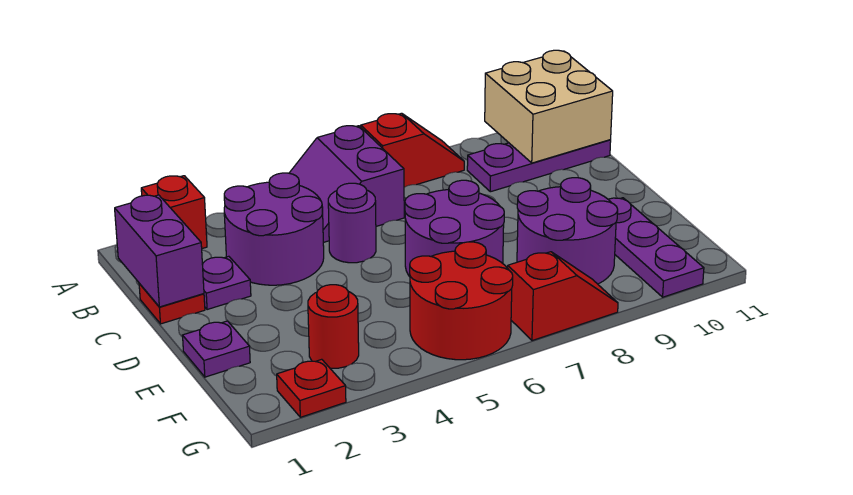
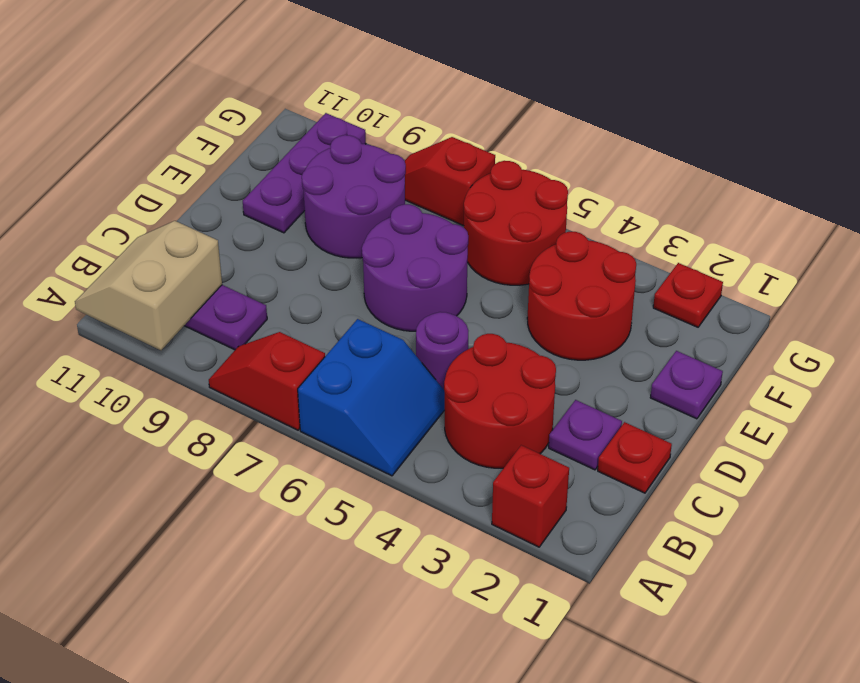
purple 2x2 slope [290,126,404,243] -> blue 2x2 slope [298,319,445,476]
tan 2x2 brick [485,50,613,163] -> tan 2x2 slope [75,221,222,350]
purple 1x2 brick [115,195,204,307] -> none
purple 2x2 round brick [224,173,324,285] -> red 2x2 round brick [444,334,556,468]
red 1x1 round brick [308,285,359,368] -> red 2x2 round brick [527,232,636,360]

